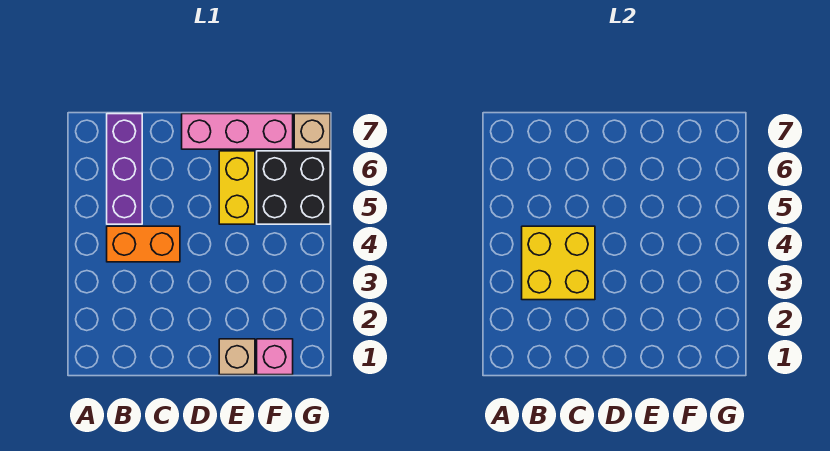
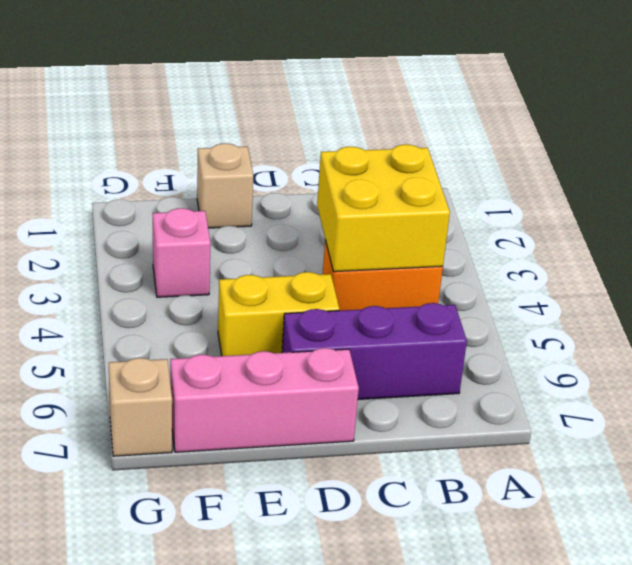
purple 1x3 brick [107,114,142,224] -> purple 1x3 brick turned to [282,303,467,399]
yellow 1x2 brick [219,151,255,224] -> yellow 1x2 brick turned to [218,272,339,356]
pink 1x1 brick [257,339,293,375] -> pink 1x1 brick moved to [153,208,210,297]
black 2x2 brick [257,151,330,224] -> none

